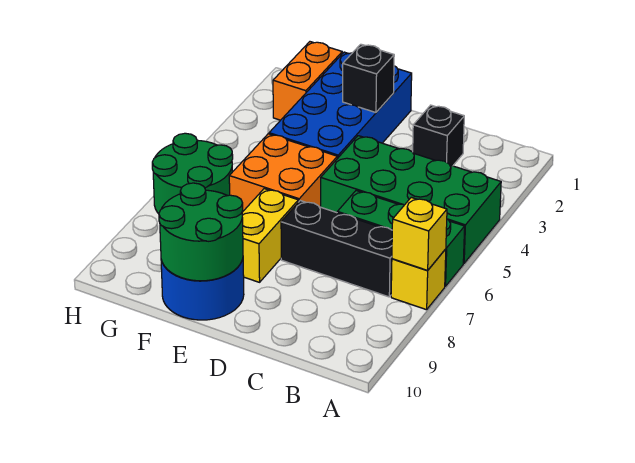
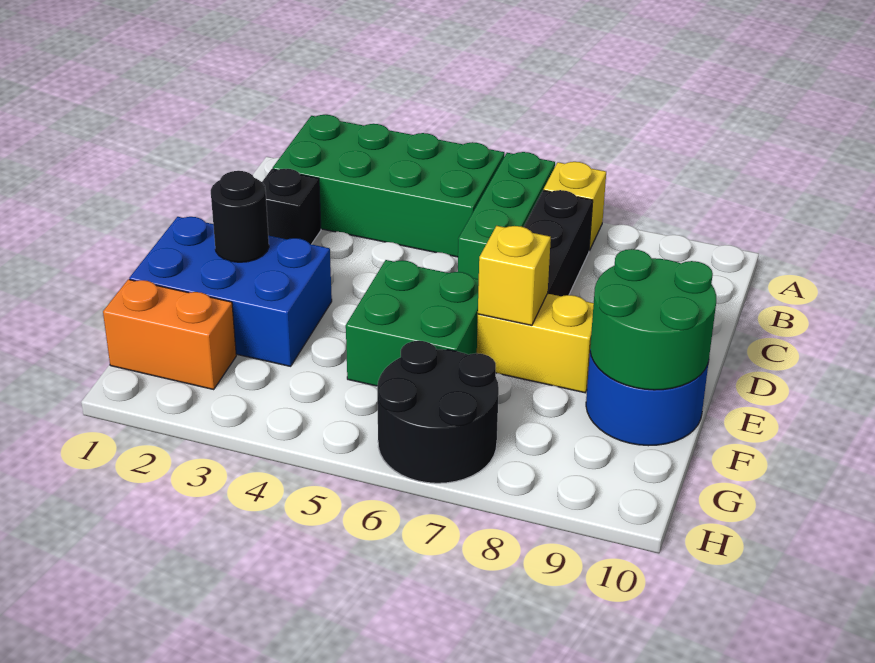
green 2x4 brick [321,136,501,263] -> green 2x4 brick turned to [273,115,504,257]
yellow 1x1 brick [392,197,447,271] -> yellow 1x1 brick moved to [478,226,551,325]
blue 2x4 brick [269,52,412,159] -> blue 2x3 brick [129,217,332,366]
black 1x1 brick [343,44,394,112] -> black 1x1 round brick [211,171,269,262]
orange 2x2 brick [229,134,337,212] -> green 2x2 brick [346,260,479,386]
green 2x2 round brick [152,133,233,214] -> black 2x2 round brick [377,341,499,483]

